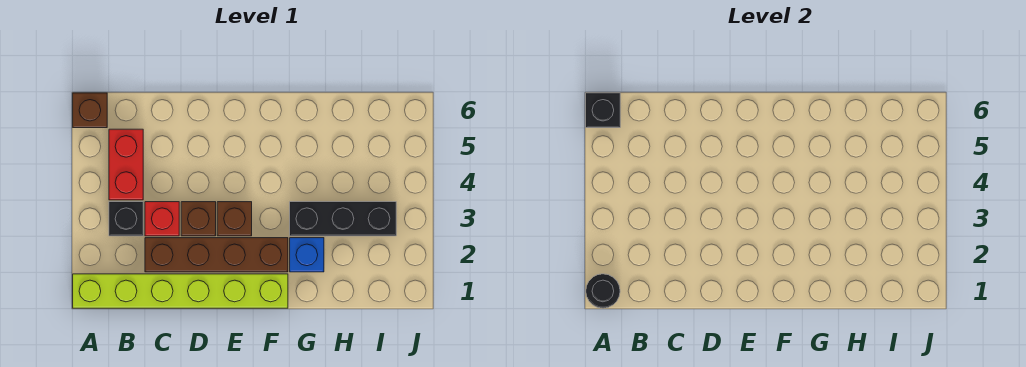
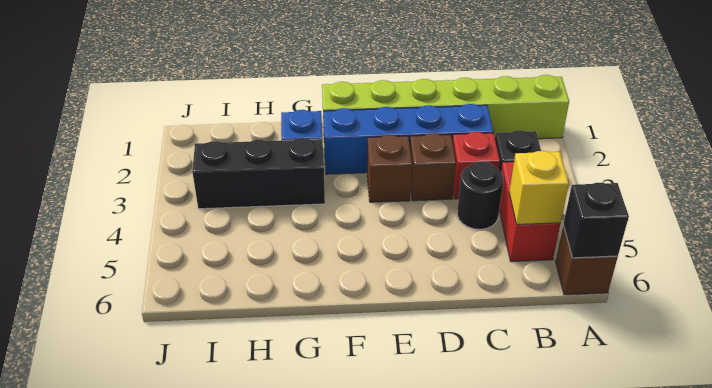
black 1x1 round brick [586,274,620,308] -> black 1x1 round brick moved to [457,162,503,229]
none -> yellow 1x1 brick [509,151,569,225]
brown 1x4 brick [145,238,288,272] -> blue 1x4 brick [323,104,493,174]

